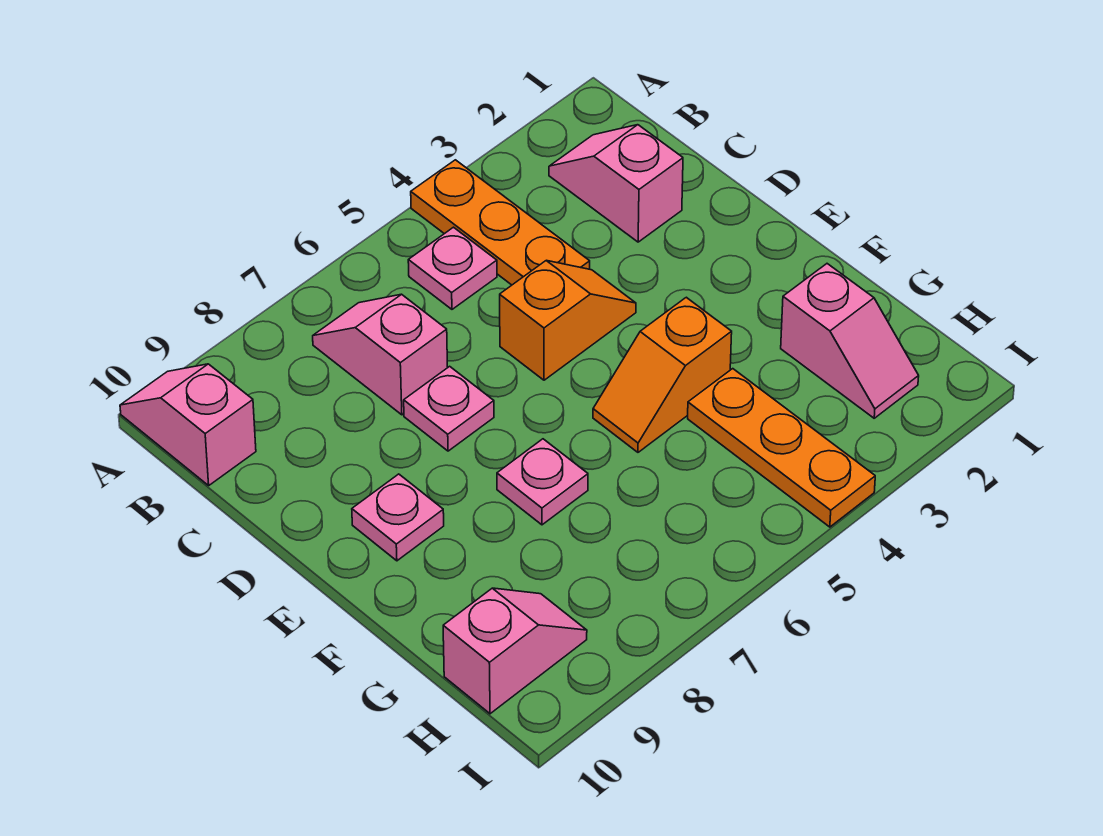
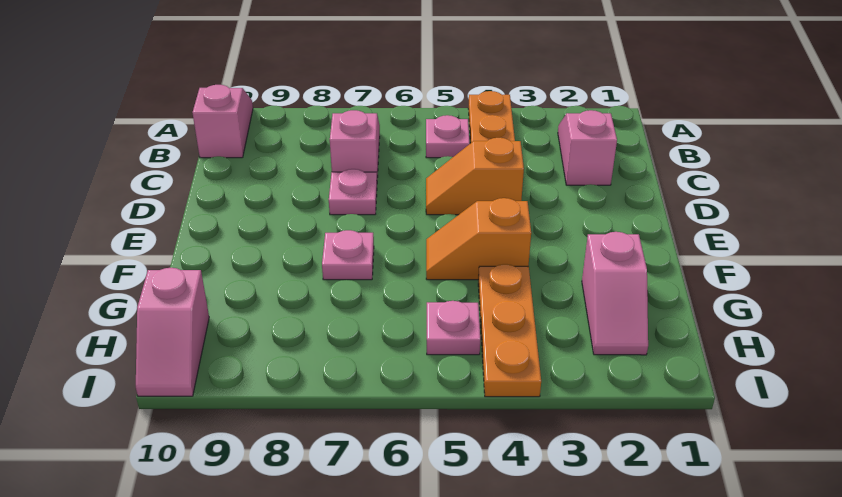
orange 1x2 slope [500,261,636,380] -> orange 1x2 slope turned to [426,138,524,215]
pink 1x1 plate [352,474,444,561] -> pink 1x1 plate moved to [427,301,480,355]
pink 1x2 slope [443,588,587,714] -> pink 1x2 slope turned to [136,268,209,396]

